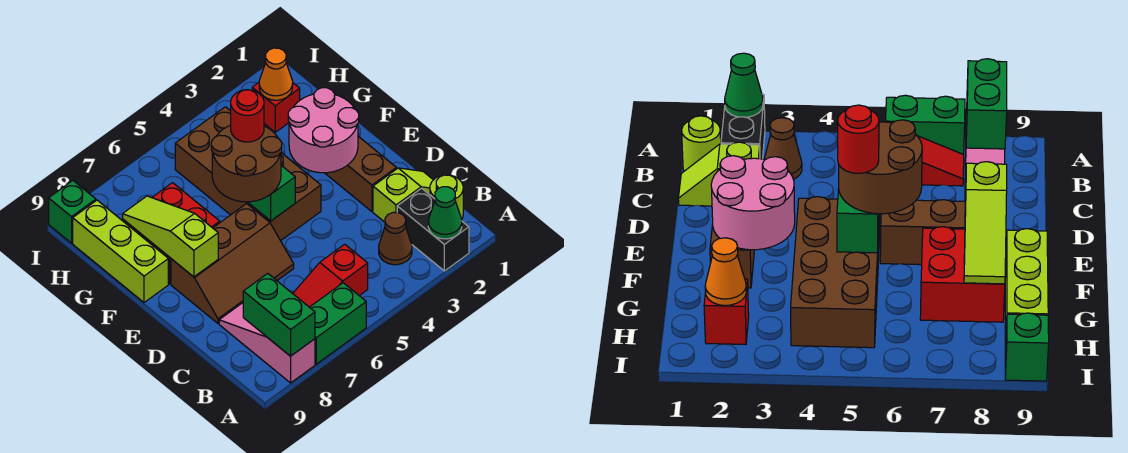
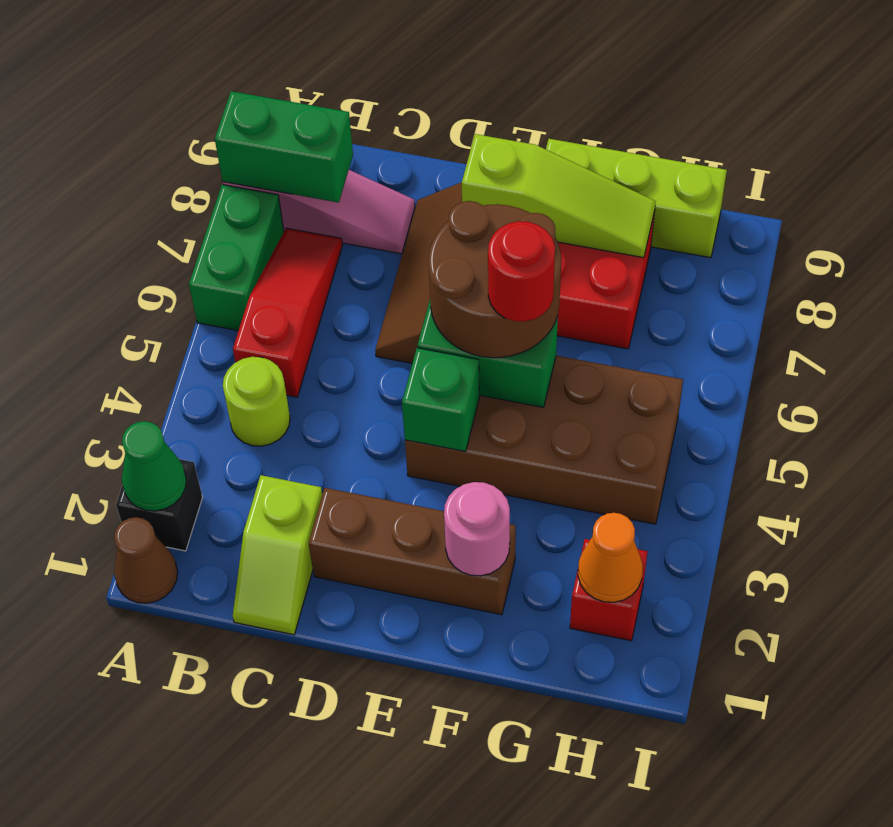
black 1x2 brick [397,188,469,271] -> black 1x1 brick [116,459,203,551]
lime 1x1 round brick [430,175,463,219] -> lime 1x1 round brick moved to [223,357,290,446]
brown 1x1 cone [379,212,412,265] -> brown 1x1 cone moved to [114,517,178,603]
pink 2x2 round brick [288,88,359,173] -> pink 1x1 round brick [444,482,510,576]
green 1x1 brick [49,181,96,243] -> green 1x1 brick moved to [402,348,479,452]

